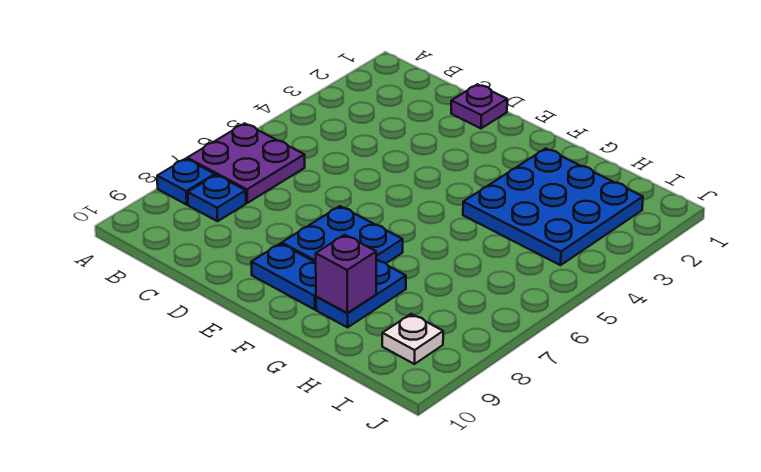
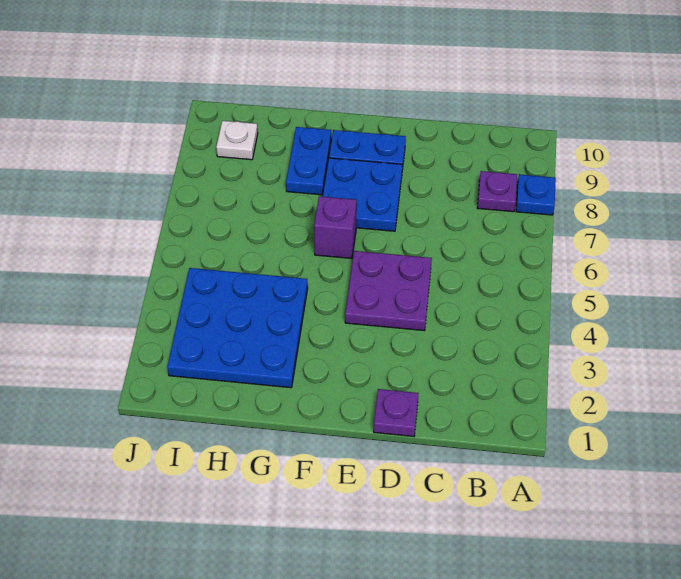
purple 2x2 plate [187,123,305,203] -> purple 2x2 plate moved to [345,251,432,331]
blue 1x1 plate [188,175,246,221] -> purple 1x1 plate [477,171,517,212]
purple 1x1 brick [316,235,376,313] -> purple 1x1 brick moved to [314,196,357,258]

